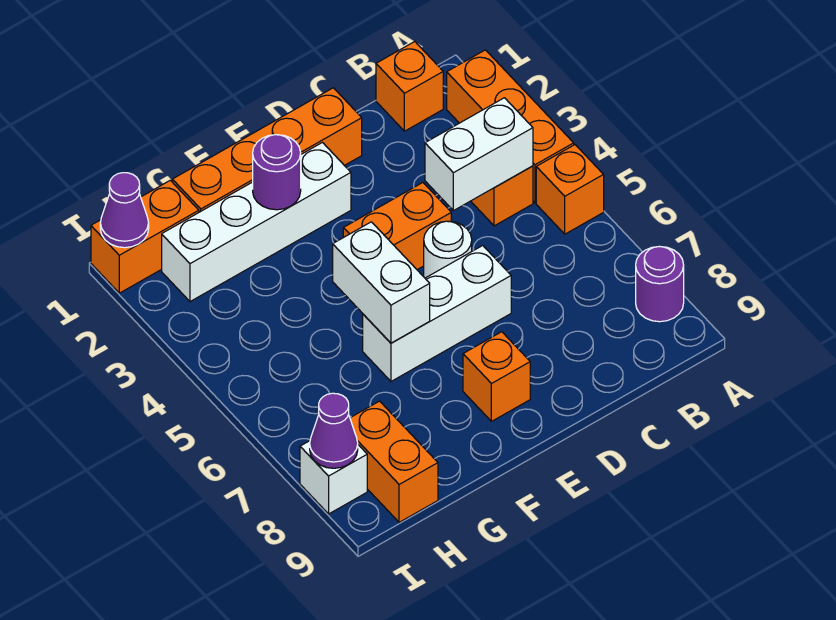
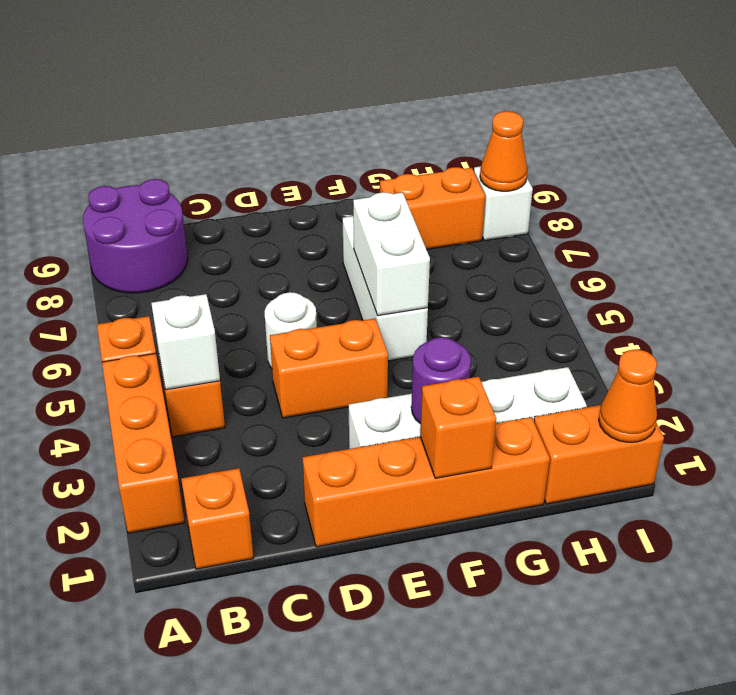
purple 1x1 round brick [636,246,684,322] -> purple 2x2 round brick [83,179,188,293]
white 1x2 brick [425,98,533,211] -> white 1x1 brick [151,294,220,390]
white 1x3 brick [363,246,511,381] -> white 1x3 brick turned to [343,216,428,361]
orange 1x1 brick [463,332,530,421] -> orange 1x1 brick moved to [420,377,496,478]
orange 1x2 brick [350,401,438,522] -> orange 1x2 brick turned to [380,167,485,249]
purple 1x1 cone [100,173,149,248] -> orange 1x1 cone [599,349,657,442]
purple 1x1 cone [310,393,358,468] -> orange 1x1 cone [480,111,527,191]

